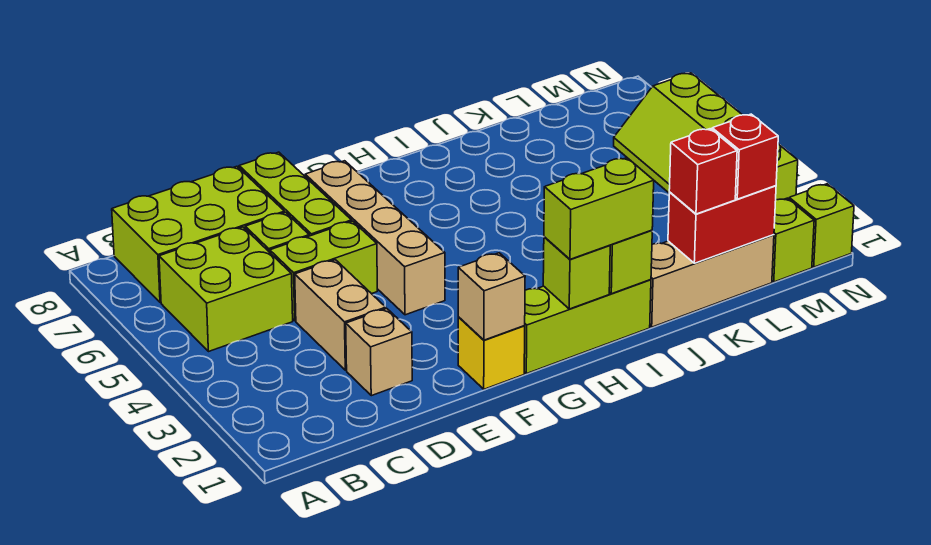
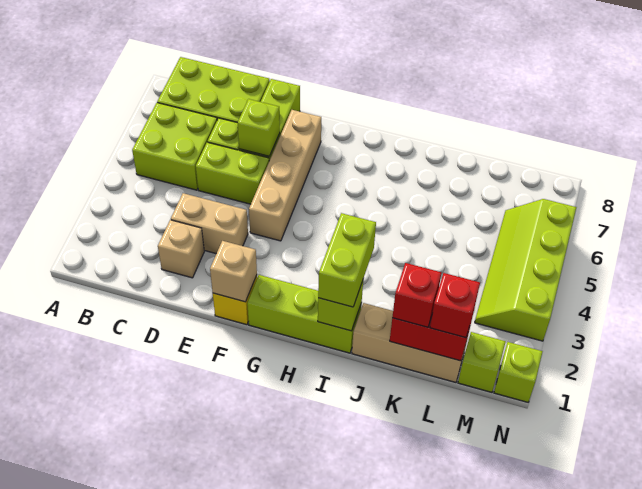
tan 1x2 brick [295,260,386,370] -> tan 1x2 brick turned to [171,193,248,254]
lime 1x1 brick [543,237,610,309] -> lime 1x1 brick moved to [237,99,280,156]
lime 1x2 brick [544,158,654,259] -> lime 1x2 brick turned to [318,213,376,307]

